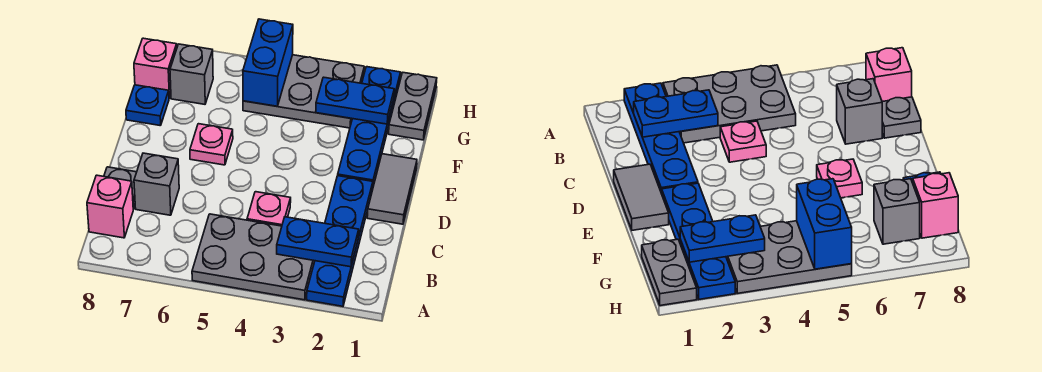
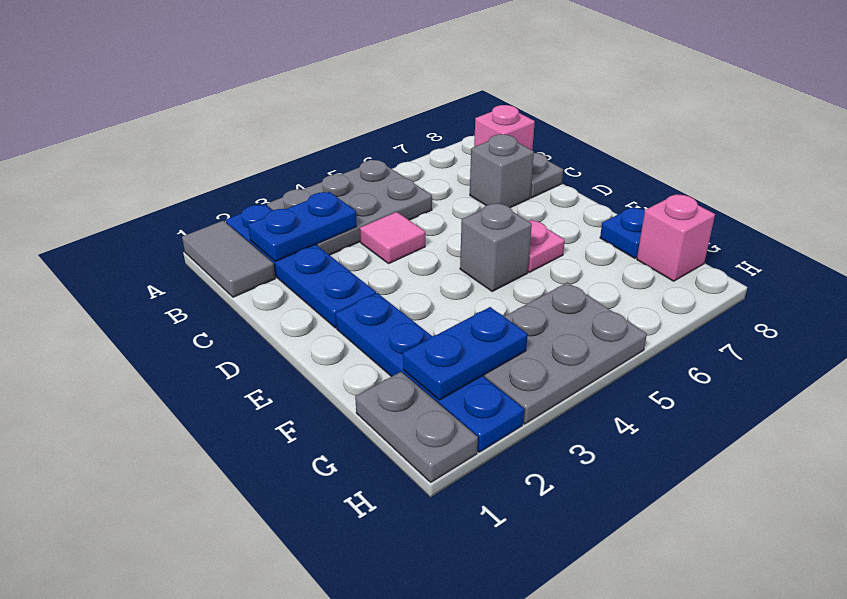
pink 1x1 plate [247,192,291,226] -> pink 1x1 tile [360,212,425,264]
grey 1x2 tile [367,154,417,224] -> grey 1x2 tile moved to [182,221,275,297]
blue 1x2 brick [243,19,293,106] -> none
grey 1x1 brick [170,44,213,104] -> grey 1x1 brick moved to [460,203,532,291]

